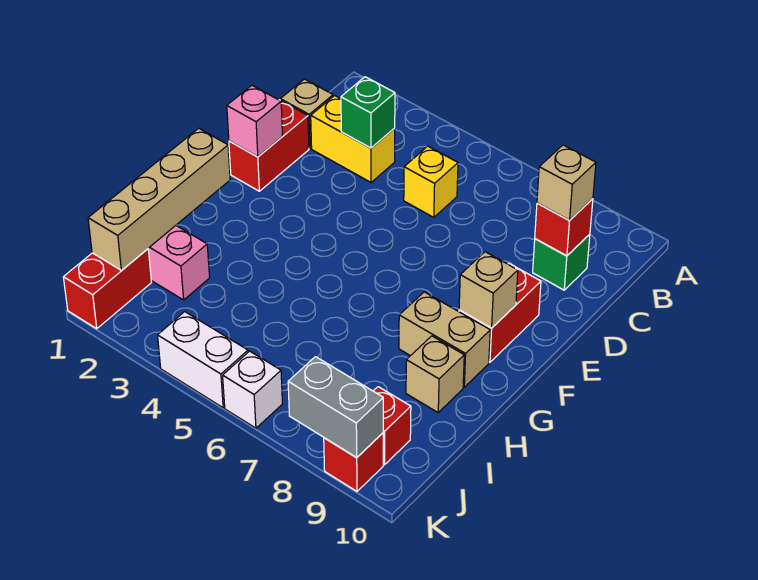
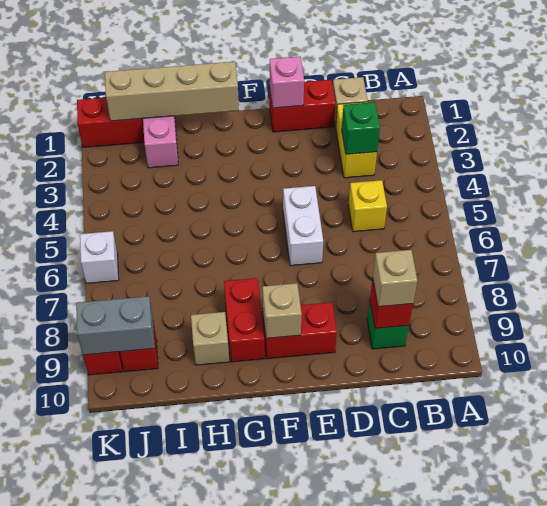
tan 1x2 brick [399,292,490,387] -> red 1x2 brick [224,278,265,362]
white 1x2 brick [158,312,248,408] -> white 1x2 brick moved to [283,186,323,266]
grey 1x2 brick [288,357,383,458] -> grey 1x2 brick turned to [76,296,155,355]

